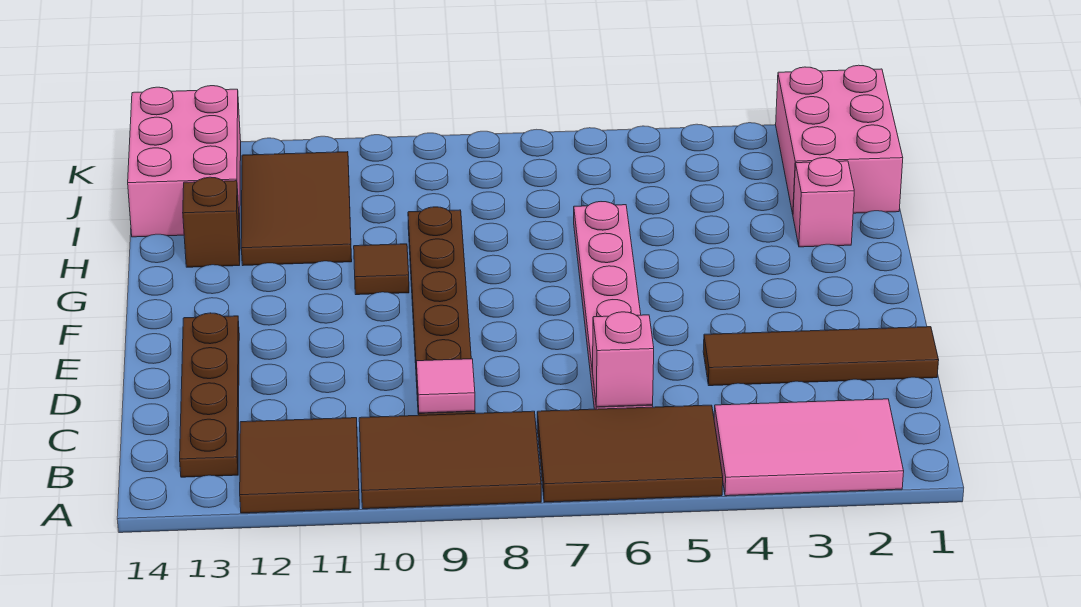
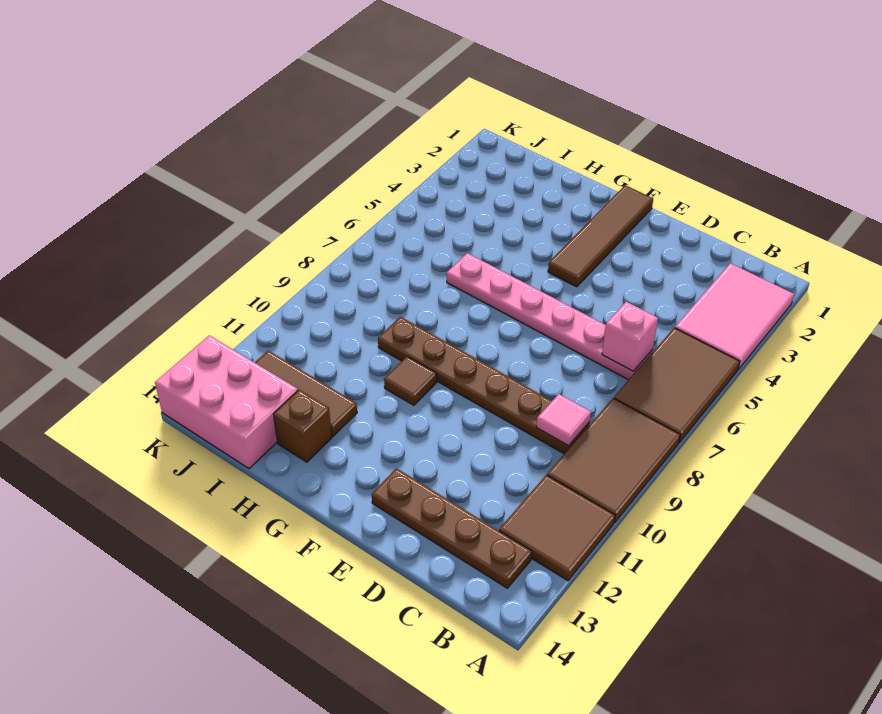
brown 1x4 tile [703,327,939,386] -> brown 1x4 tile moved to [548,185,653,287]
pink 1x1 brick [793,158,854,247] -> none
brown 2x3 tile [241,152,352,265] -> brown 1x3 tile [255,351,357,436]
pink 2x3 brick [776,65,903,214] -> none

